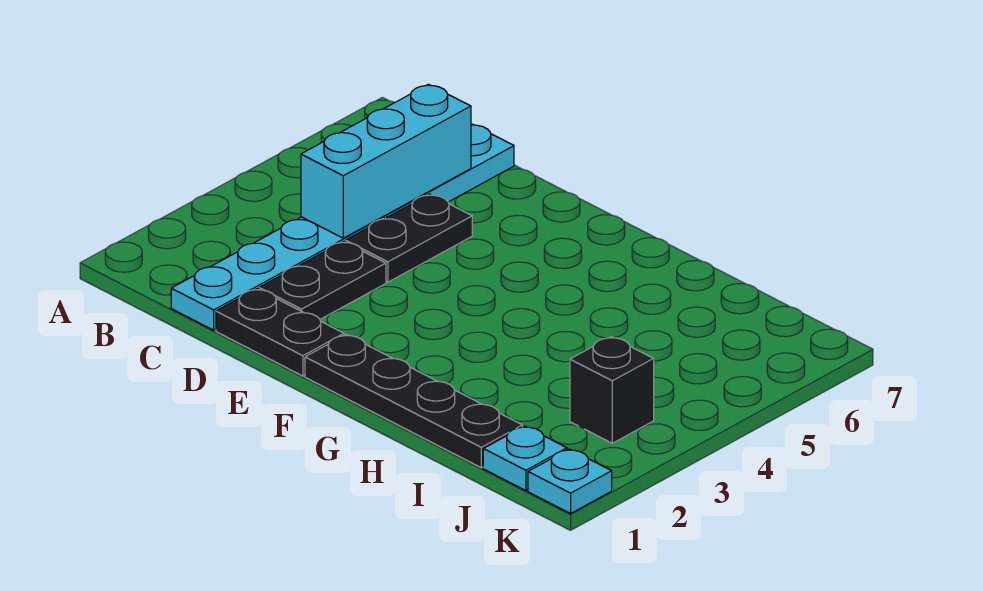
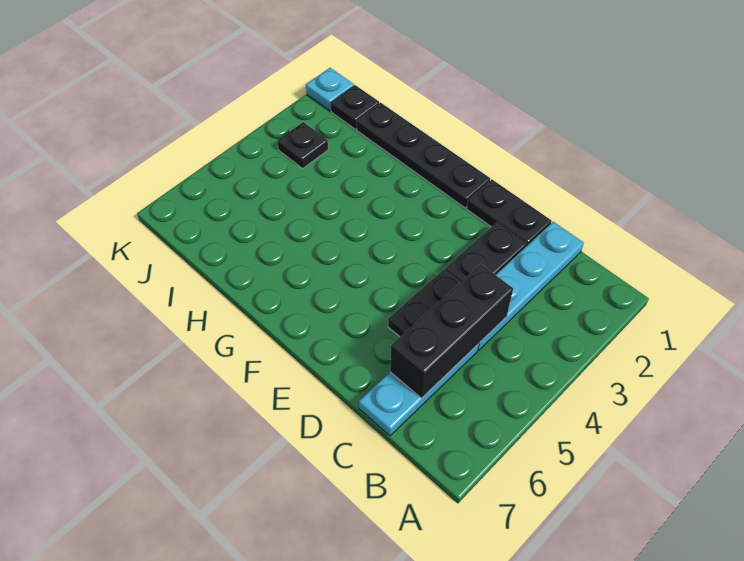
cyan 1x3 brick [301,84,471,238] -> black 1x3 brick [390,264,513,398]
cyan 1x1 plate [483,426,567,491] -> black 1x1 plate [331,85,379,129]
black 1x1 brick [570,337,654,443] -> black 1x1 plate [278,122,328,168]

